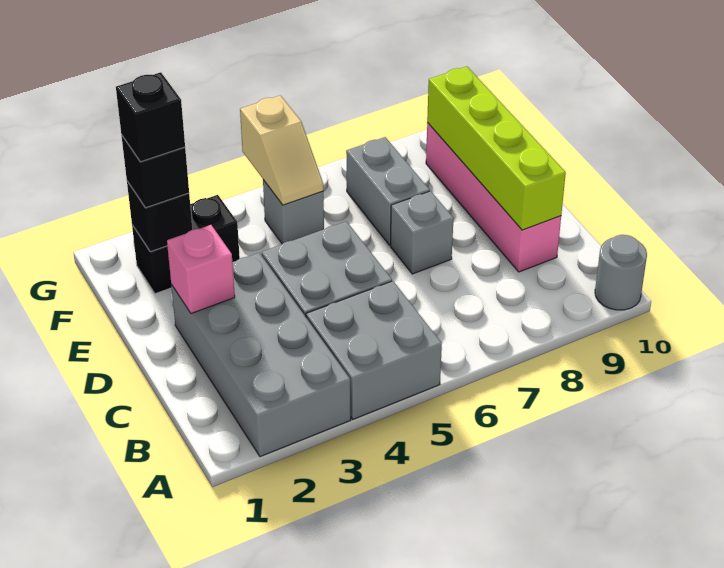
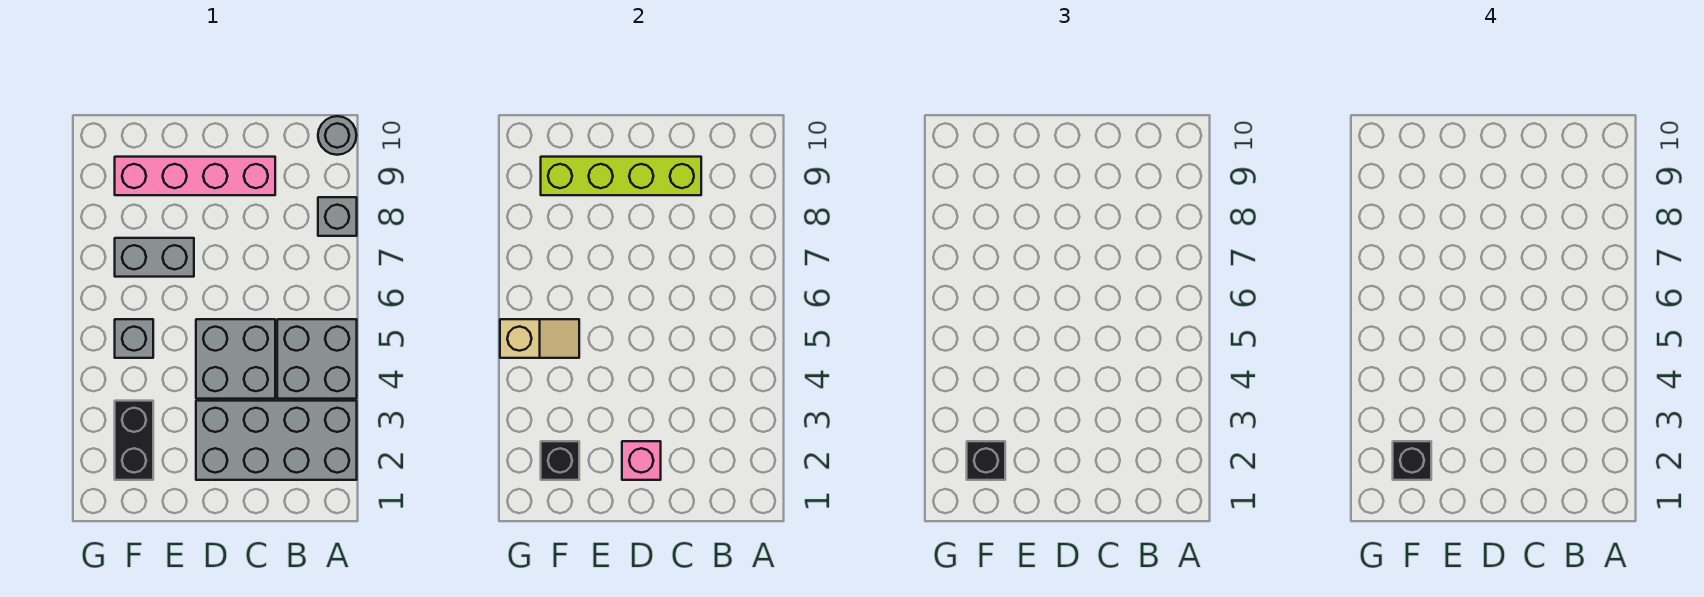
grey 1x1 brick [391,191,454,274] -> grey 1x1 brick moved to [318,197,357,236]

